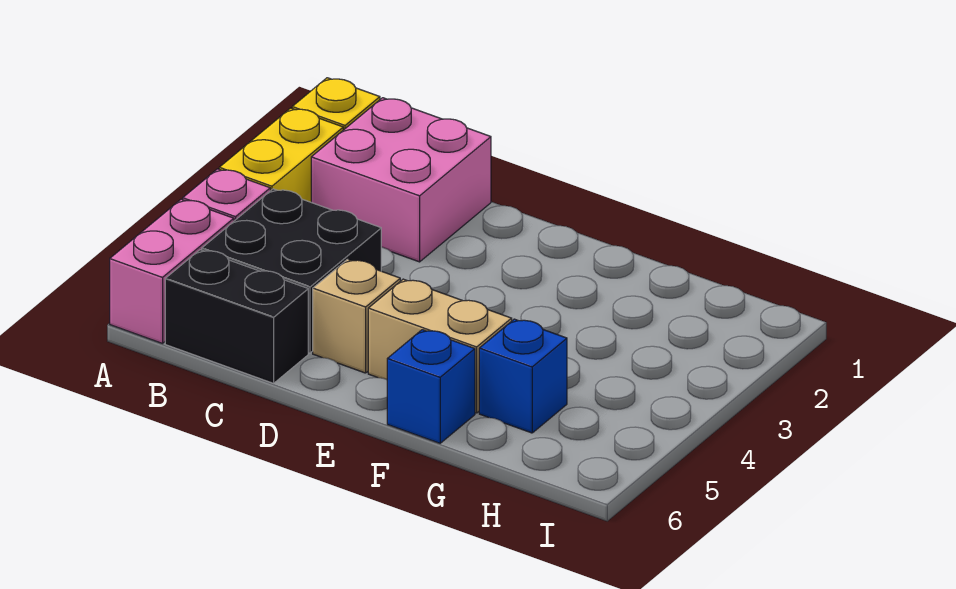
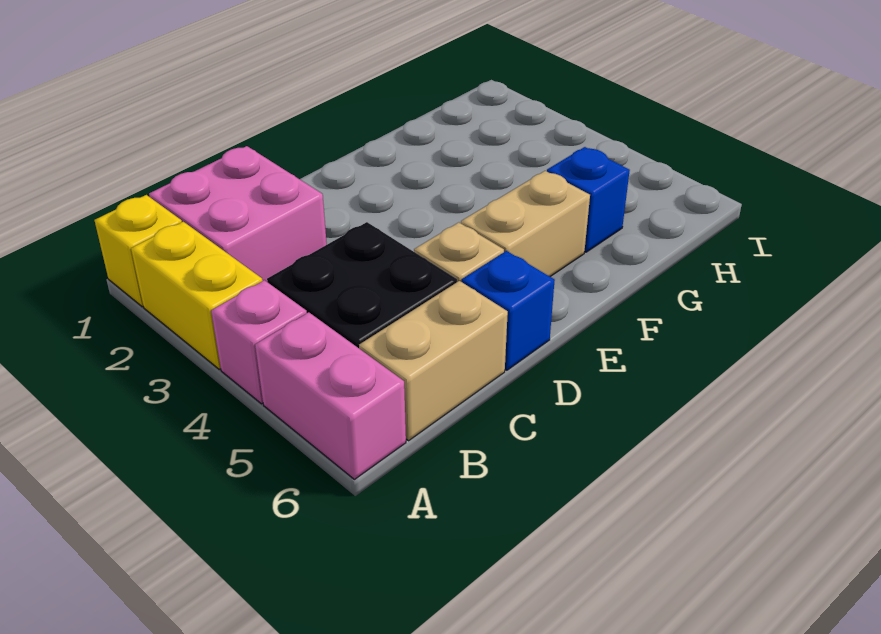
black 1x2 brick [165,250,308,383] -> tan 1x2 brick [359,281,508,441]
blue 1x1 brick [387,330,475,443] -> blue 1x1 brick moved to [462,251,555,370]

